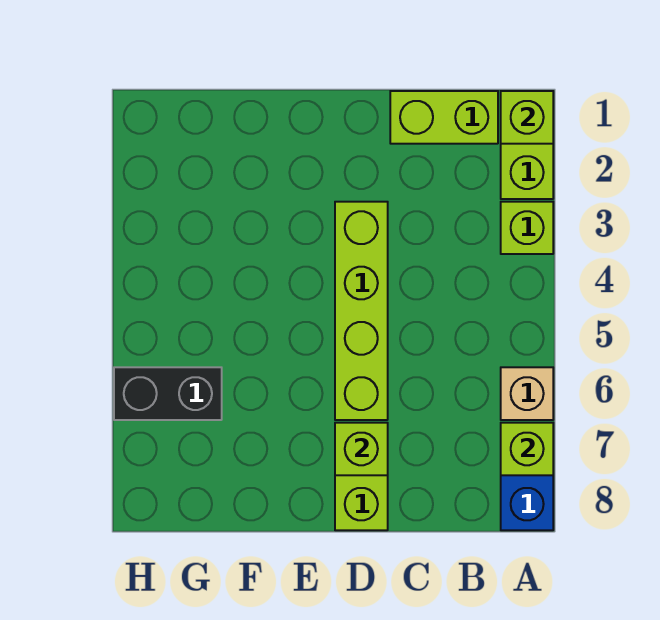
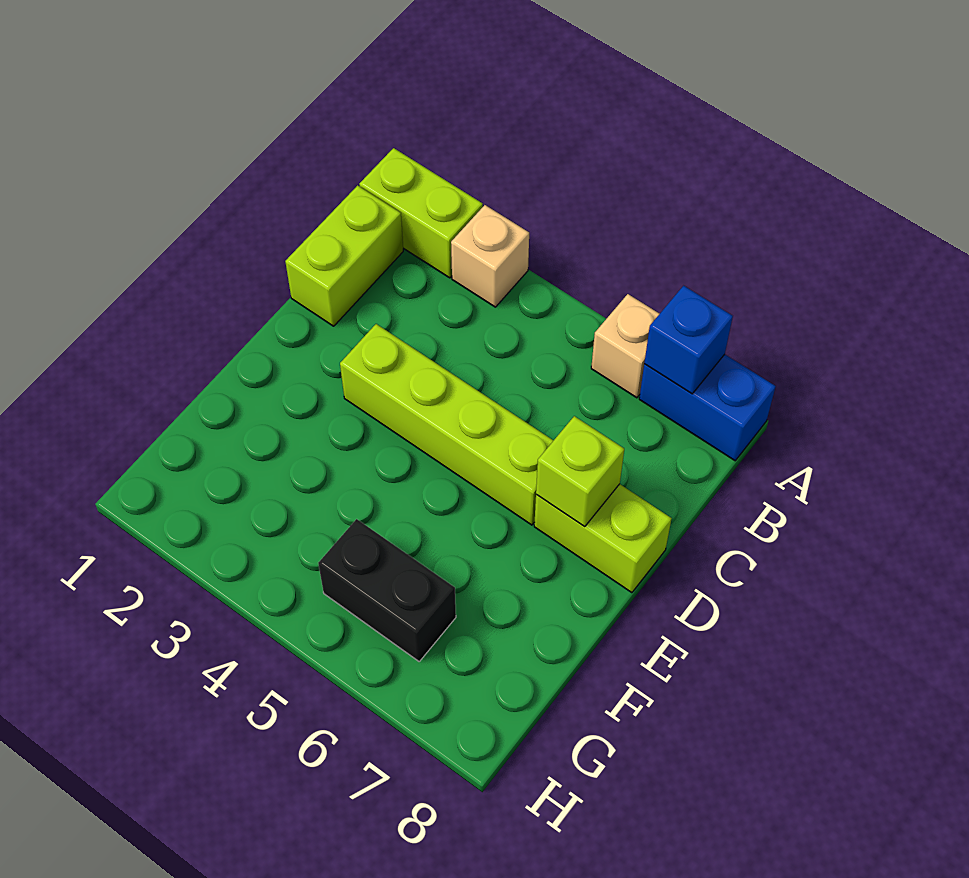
lime 1x1 brick [501,91,553,144] -> none
lime 1x1 brick [501,202,553,254] -> tan 1x1 brick [451,205,529,307]
lime 1x1 brick [501,423,553,475] -> blue 1x1 brick [644,286,733,394]
black 1x2 brick [114,367,222,420] -> black 1x2 brick turned to [318,519,456,661]

